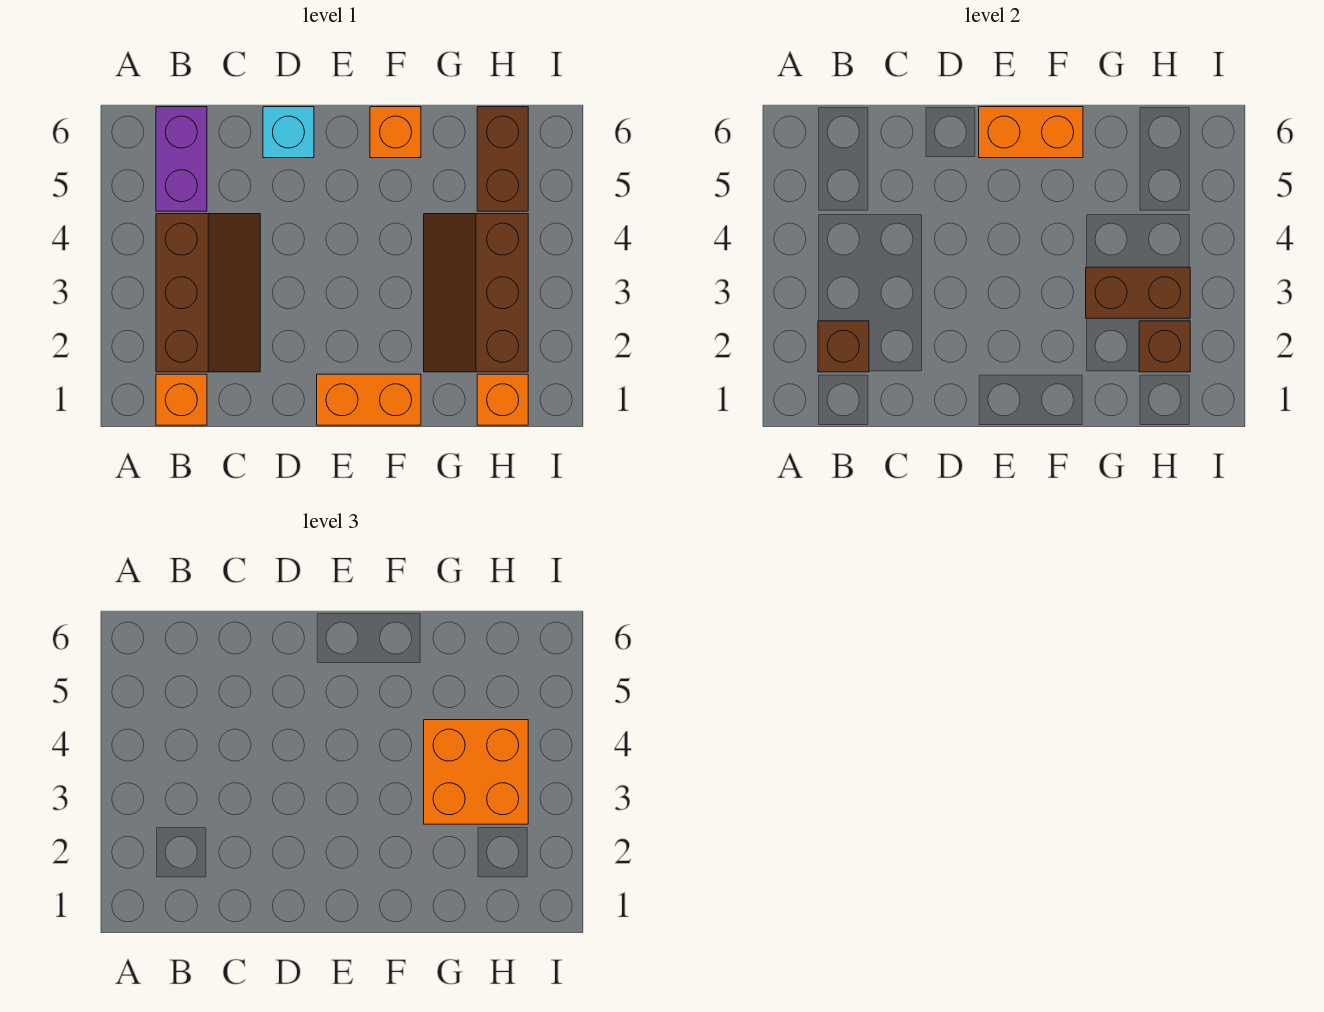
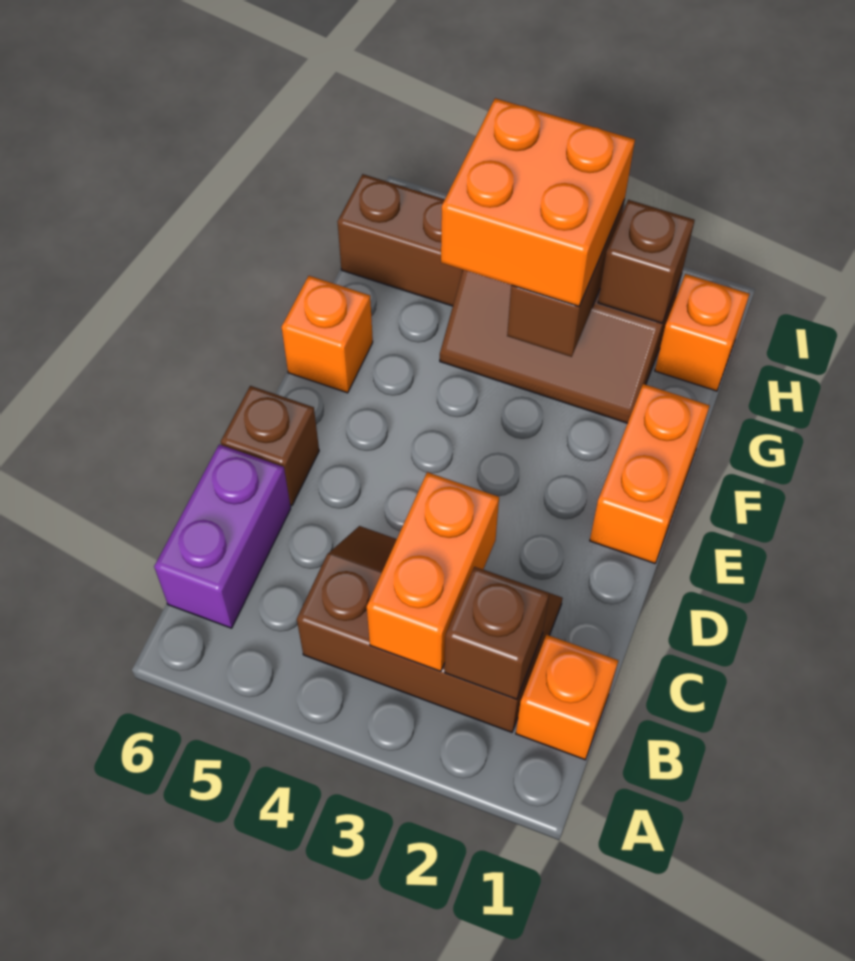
purple 1x2 brick [156,107,207,211] -> purple 1x2 brick turned to [154,444,291,628]
cyan 1x1 brick [263,107,314,158] -> brown 1x1 brick [221,386,319,506]
orange 1x2 brick [979,107,1083,158] -> orange 1x2 brick moved to [367,472,499,672]

